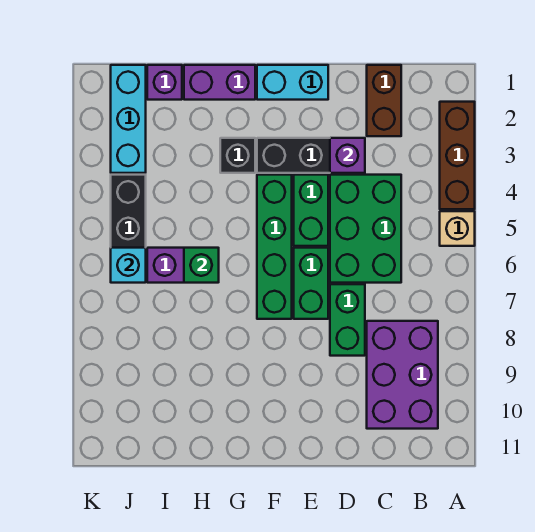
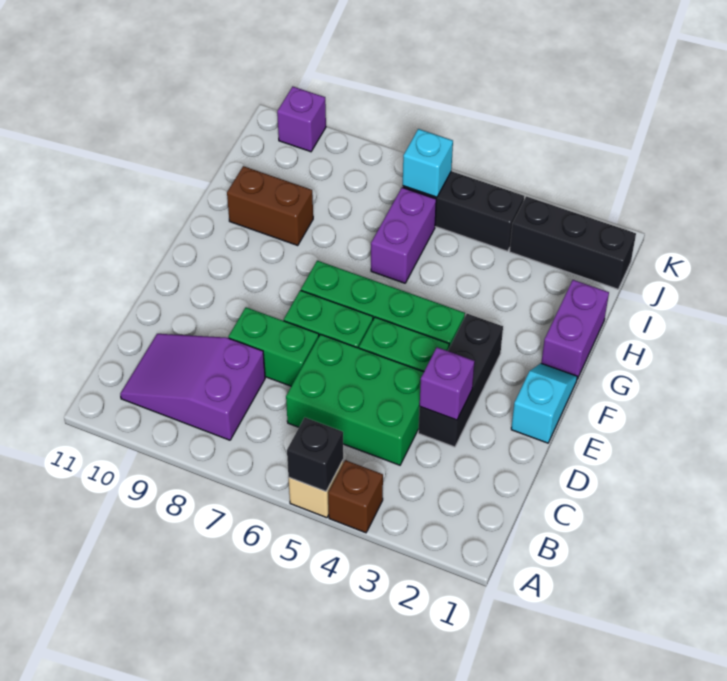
brown 1x3 brick [440,102,475,209] -> brown 1x1 brick [328,460,383,533]
purple 2x3 brick [367,321,438,429] -> purple 2x3 slope [120,334,265,440]
brown 1x2 brick [367,65,401,136] -> brown 1x2 brick moved to [227,166,313,246]
cyan 1x2 brick [257,65,328,100] -> cyan 1x2 slope [511,363,577,443]
black 1x1 brick [220,138,255,173] -> black 1x1 brick moved to [287,418,343,491]
green 1x1 brick [184,248,219,283] -> none
purple 1x1 brick [147,65,182,100] -> purple 1x1 brick moved to [277,87,326,152]
cyan 1x3 brick [111,65,146,173] -> black 1x3 brick [510,196,636,289]

